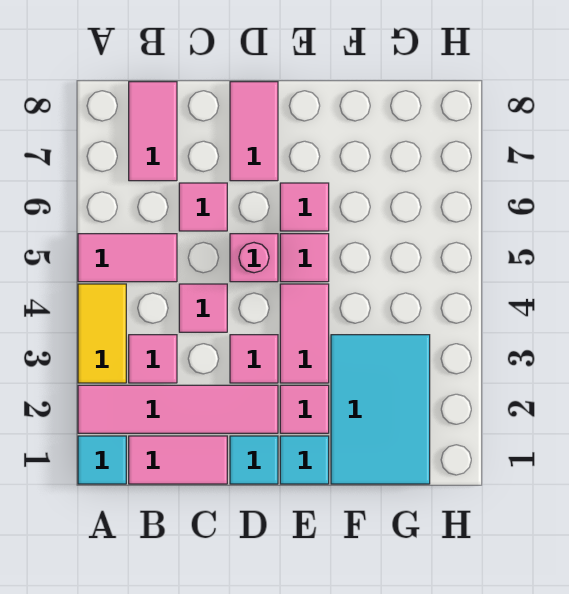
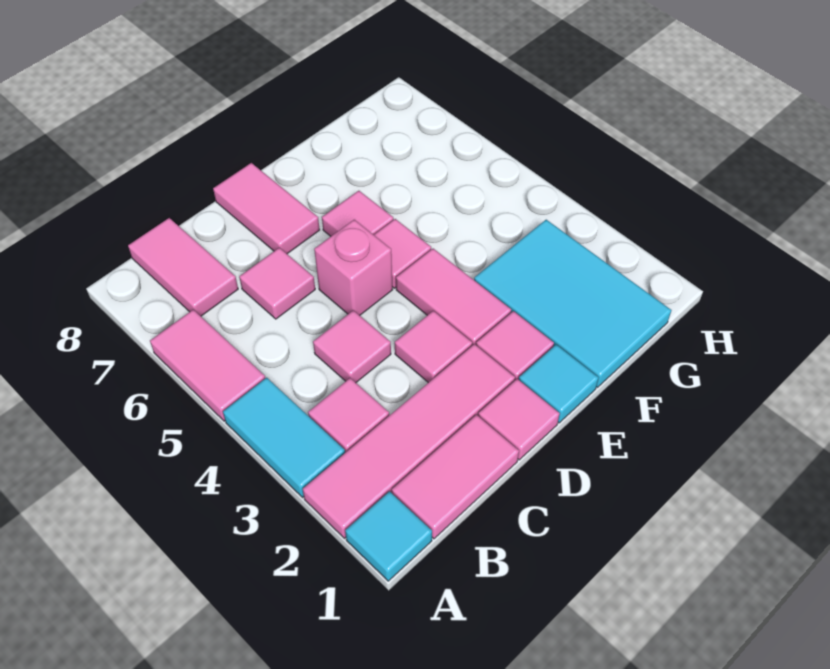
yellow 1x2 tile [78,284,126,383] -> cyan 1x2 tile [223,378,345,497]
pink 1x2 tile [78,234,177,282] -> pink 1x2 tile turned to [150,310,265,421]
cyan 1x1 tile [230,436,278,484] -> pink 1x1 tile [478,379,560,460]

